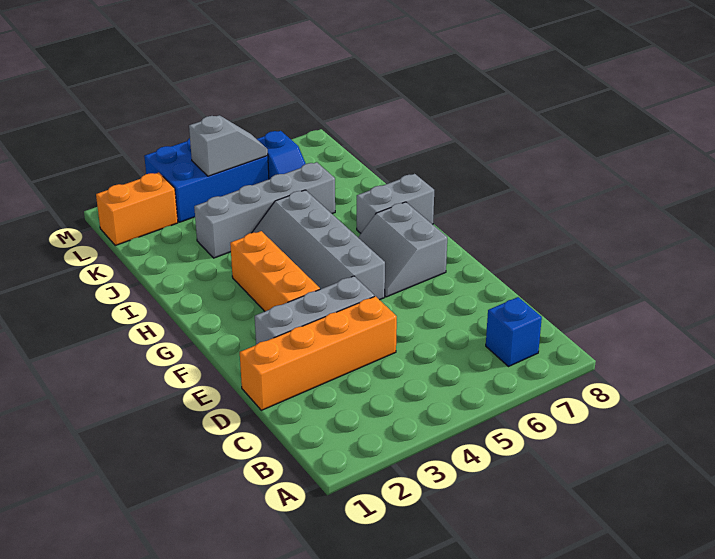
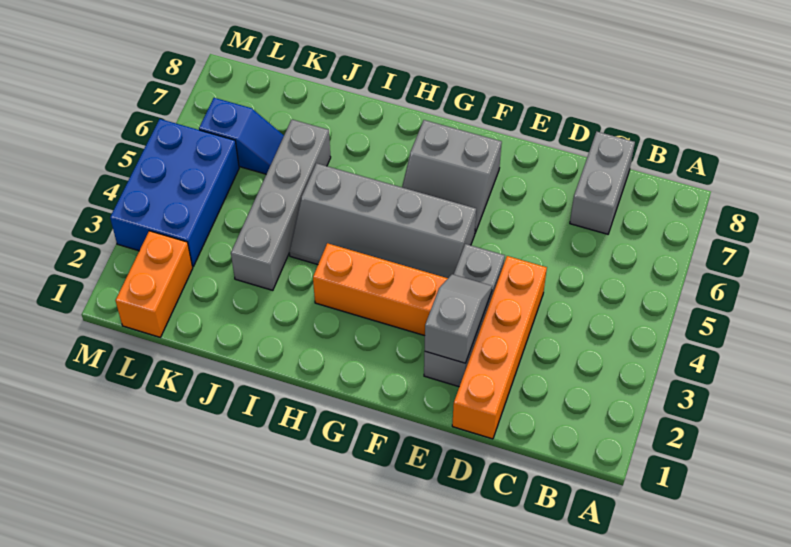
blue 1x1 brick [486,297,542,366] -> none
grey 1x2 brick [357,174,434,233] -> grey 1x2 brick moved to [570,132,635,234]
grey 1x2 slope [189,115,268,176] -> grey 1x2 slope moved to [425,274,492,363]

